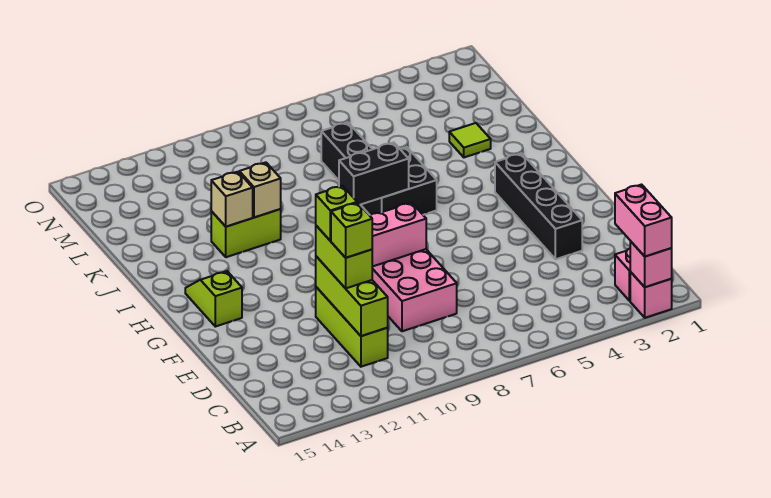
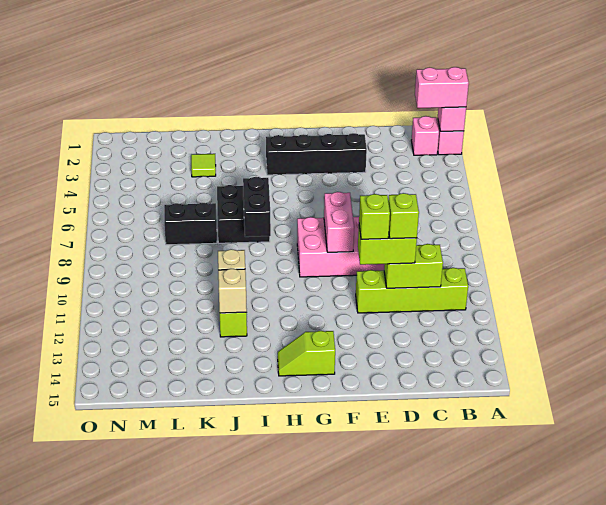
lime 1x3 brick [316,287,388,367] -> lime 1x4 brick [356,268,468,313]
lime 1x3 brick [316,256,388,336] -> lime 1x2 brick [384,244,443,288]

